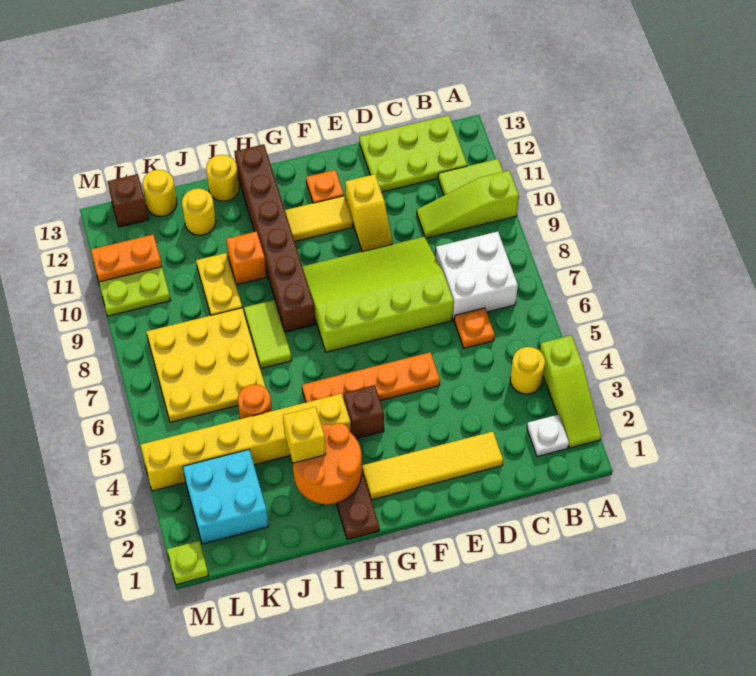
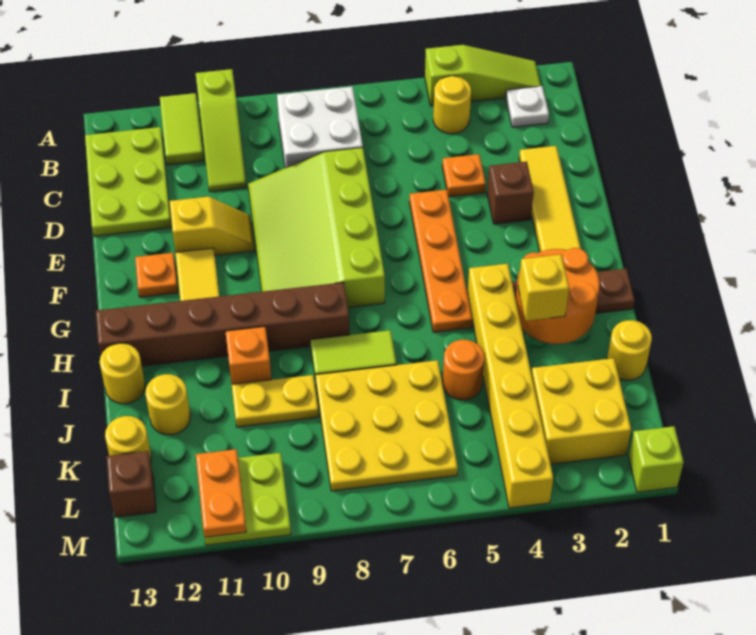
orange 1x1 plate [454,308,494,348] -> orange 1x1 plate moved to [442,154,486,197]
brown 1x1 brick [343,385,384,439] -> brown 1x1 brick moved to [487,162,534,224]
none -> yellow 1x1 round brick [607,320,652,380]
cyan 2x2 brick [183,450,268,544] -> yellow 2x2 brick [531,358,631,464]
lime 1x1 plate [167,541,208,585] -> lime 1x1 brick [628,426,683,492]

